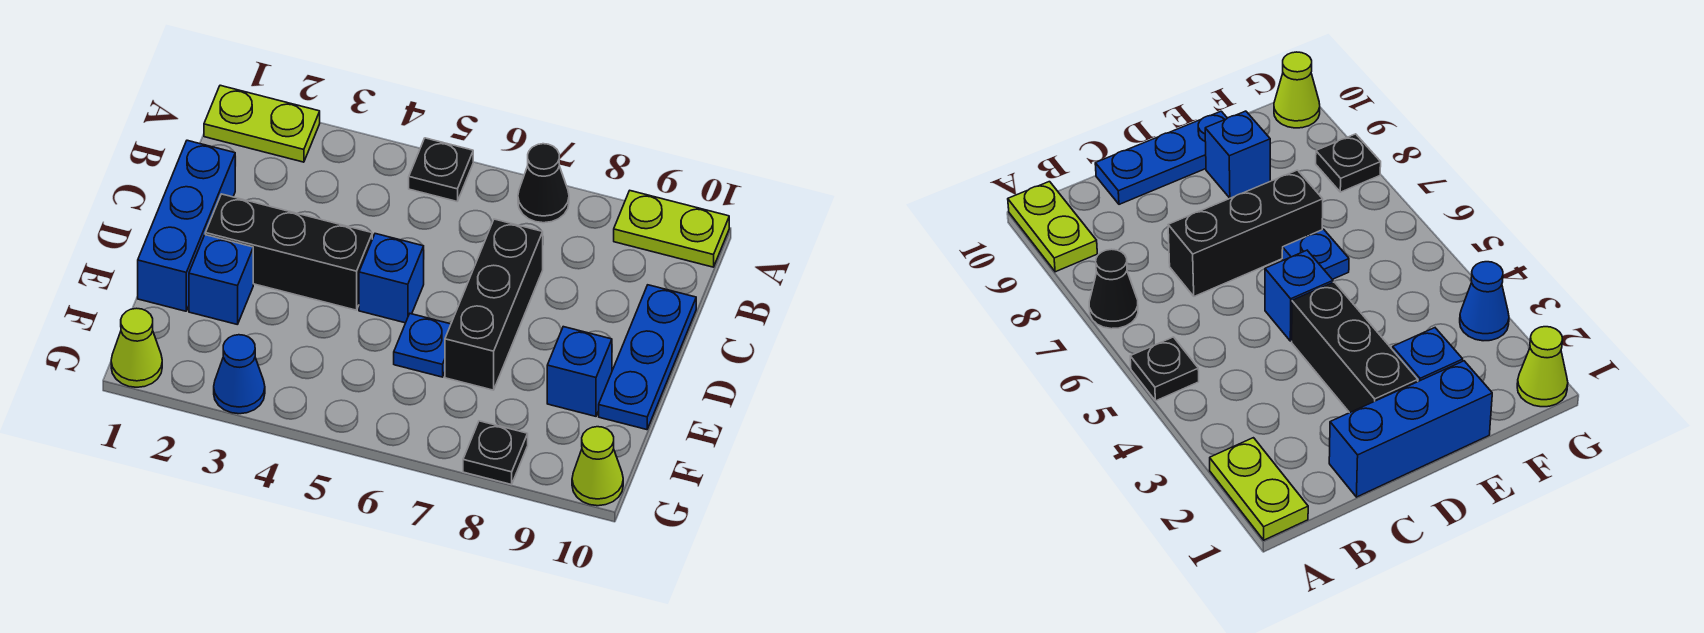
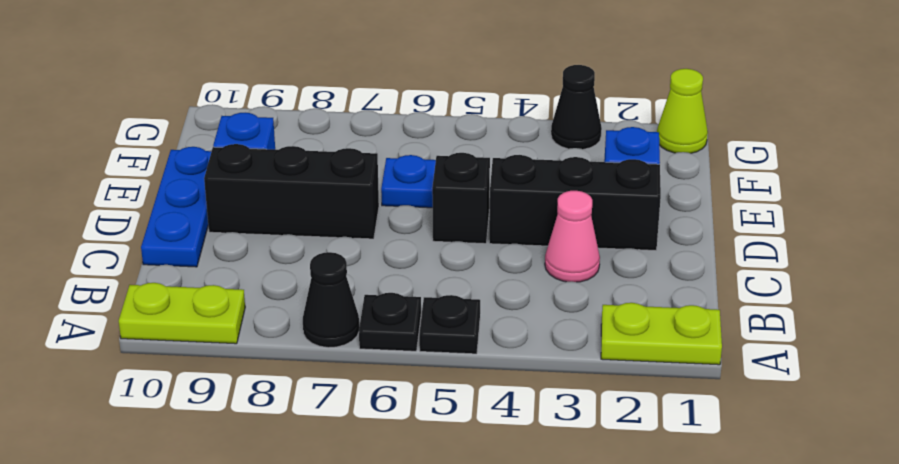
blue 1x3 brick [138,140,235,311] -> none
none -> pink 1x1 cone [545,191,600,282]
black 1x3 brick [445,219,543,390] -> black 1x3 brick turned to [204,144,379,239]
blue 1x1 brick [359,234,424,323] -> black 1x1 brick [432,153,490,244]
blue 1x1 cone [214,335,265,414] -> black 1x1 cone [551,65,602,149]
black 1x1 plate [463,421,528,485] -> black 1x1 plate moved to [359,293,421,351]
lime 1x1 cone [572,427,623,506] -> none

